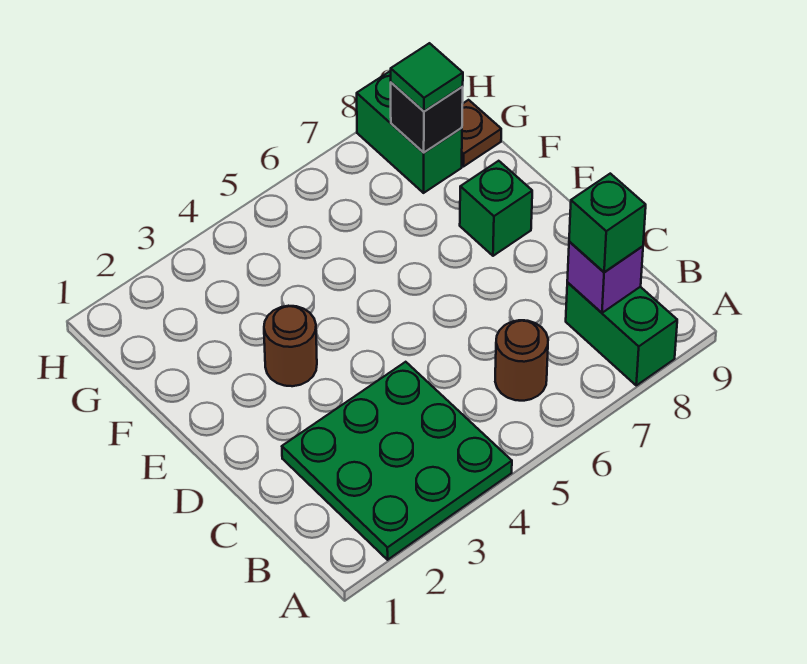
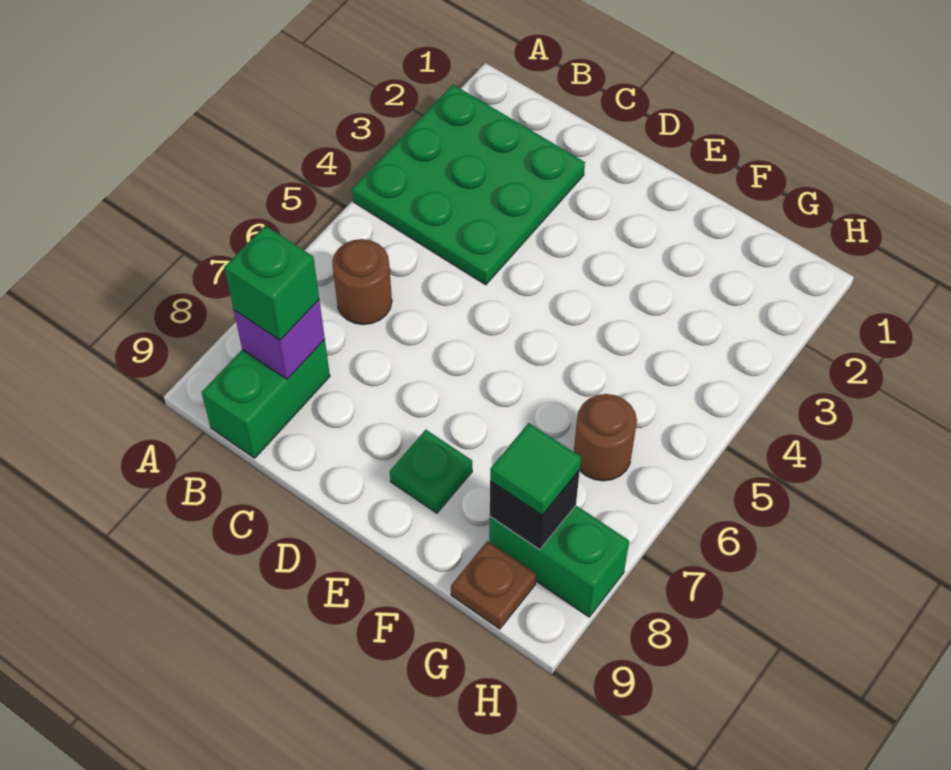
green 1x2 brick [566,283,677,385] -> green 1x2 brick turned to [202,339,330,458]
brown 1x1 round brick [264,306,317,386] -> brown 1x1 round brick moved to [574,394,637,481]
green 1x1 brick [460,161,532,256] -> green 1x1 plate [390,430,472,513]

